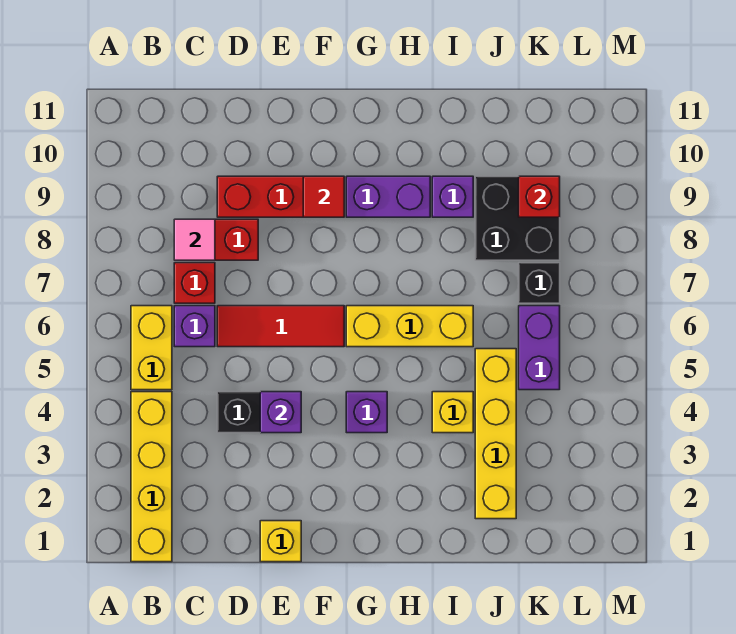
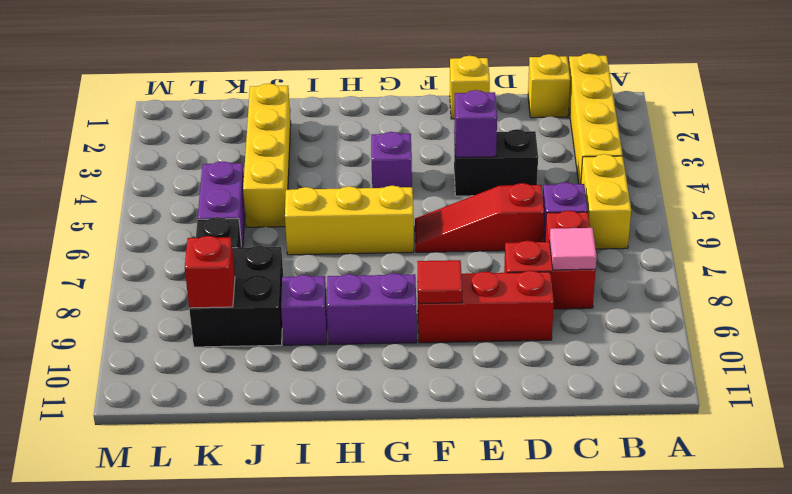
red 1x3 tile [217,306,344,347] -> red 1x3 slope [415,183,544,252]
yellow 1x1 brick [432,392,473,433] -> yellow 1x1 brick moved to [528,54,570,118]

